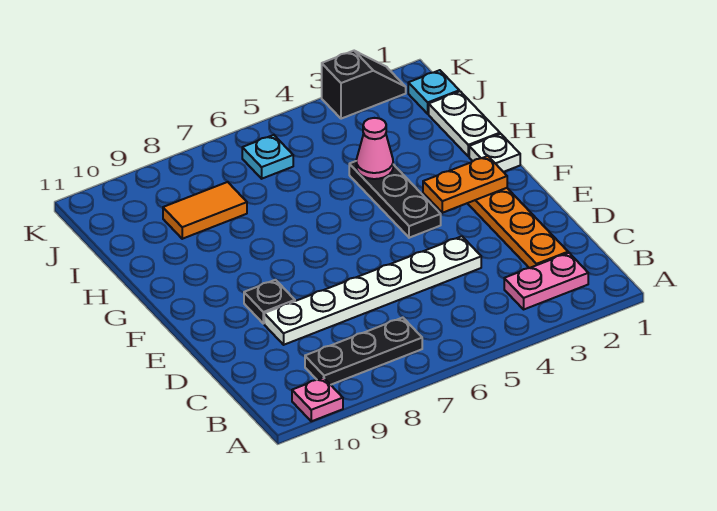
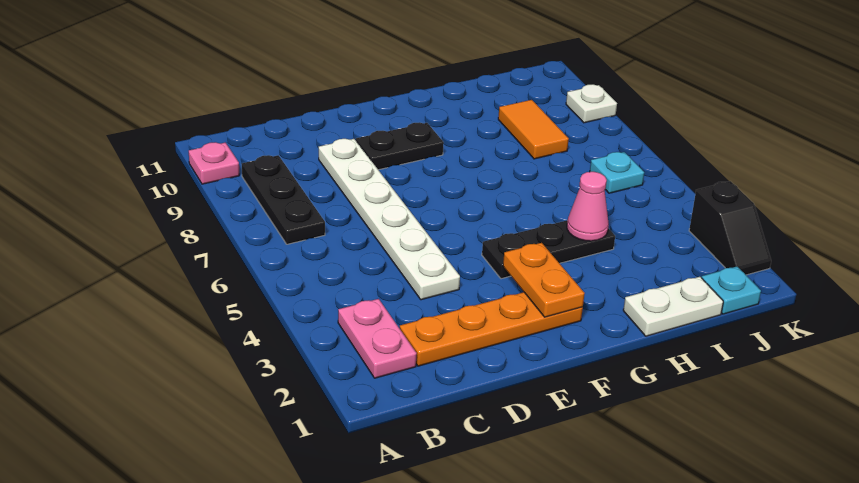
black 1x1 plate [244,280,295,324] -> black 1x2 plate [356,122,444,170]
white 1x1 plate [469,134,520,172] -> white 1x1 plate moved to [566,84,617,123]

